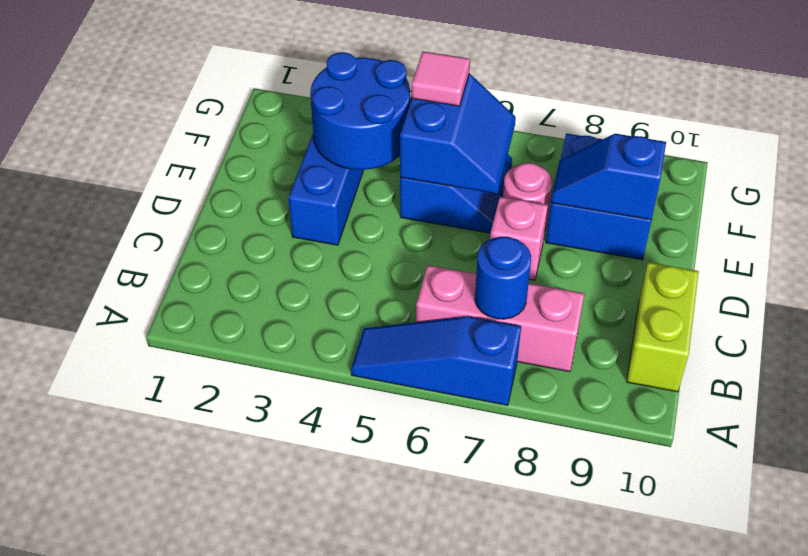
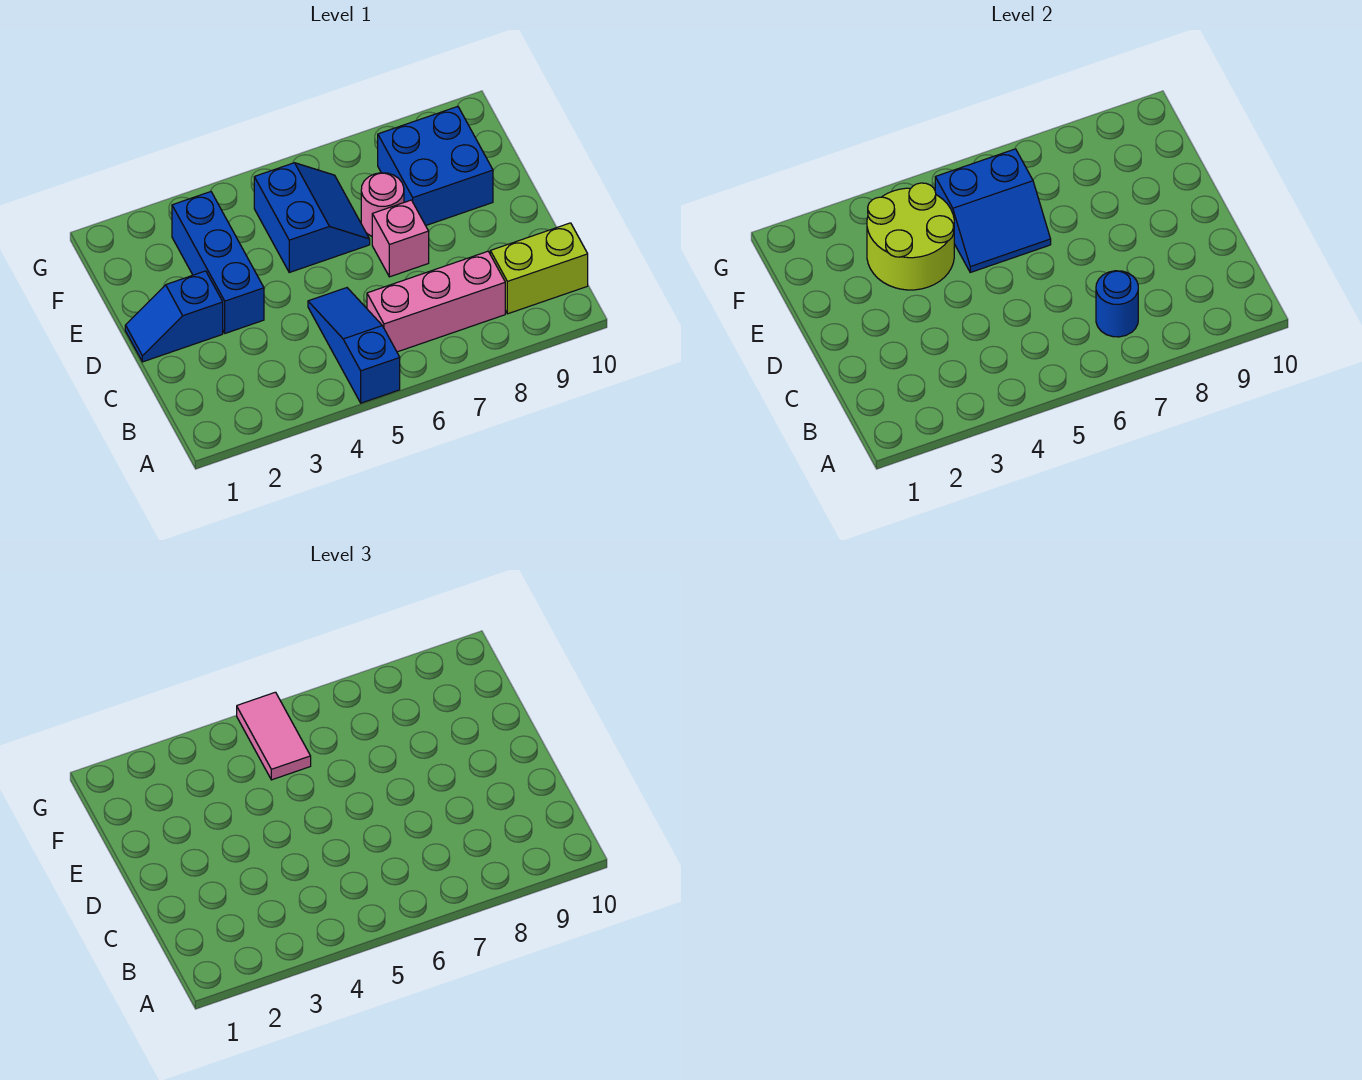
blue 1x3 slope [351,316,521,405] -> blue 1x3 slope turned to [308,288,400,403]
lime 1x2 brick [627,262,699,392] -> lime 1x2 brick turned to [490,223,588,314]
blue 2x2 round brick [310,52,410,170] -> lime 2x2 round brick [867,183,954,290]
blue 2x2 slope [400,74,516,194] -> blue 2x2 slope turned to [935,149,1051,272]
blue 1x2 slope [551,134,666,220] -> blue 1x2 slope moved to [125,271,223,362]
pink 1x1 tile [412,51,470,106] -> pink 1x2 tile [237,692,311,780]

